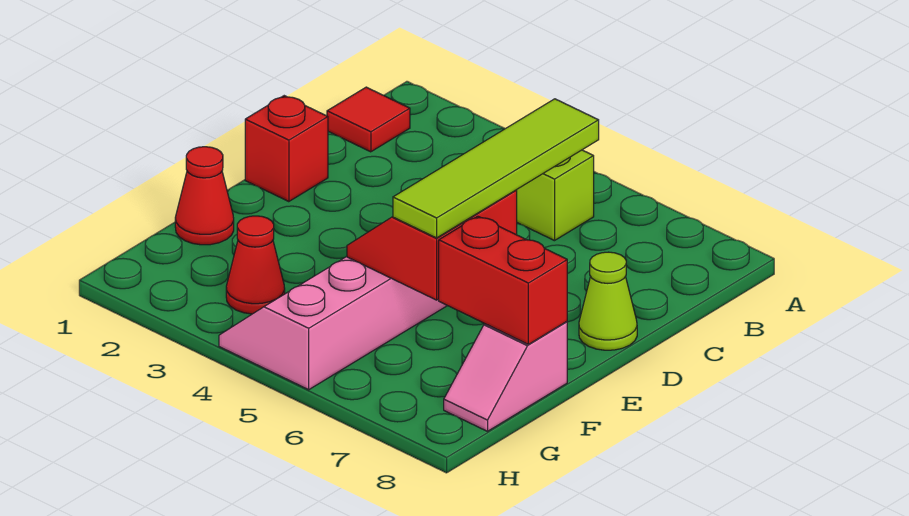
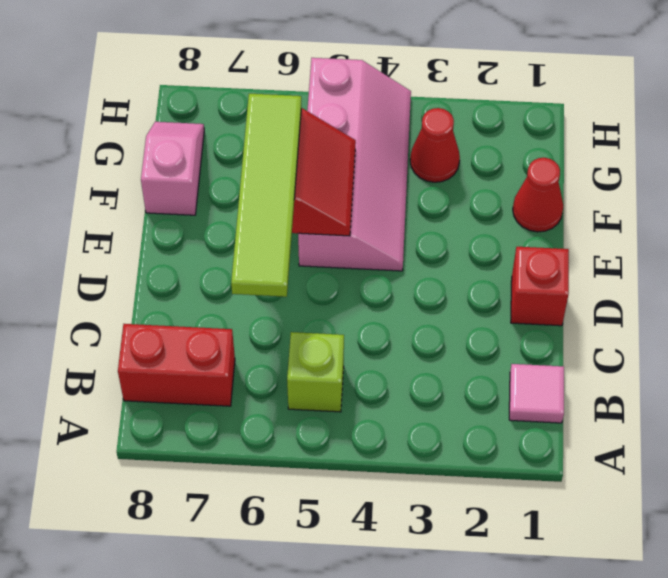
red 1x1 tile [327,87,410,152] -> pink 1x1 tile [509,364,564,423]
lime 1x1 cone [579,252,637,350] -> none
red 1x2 brick [439,216,567,344] -> red 1x2 brick moved to [118,324,235,406]

